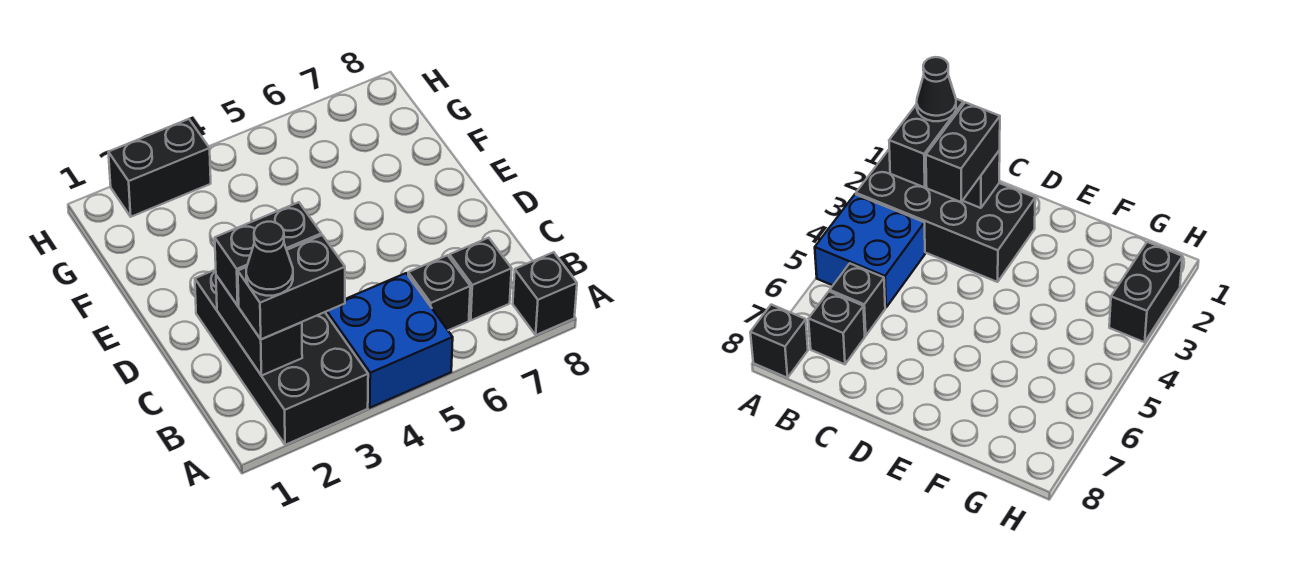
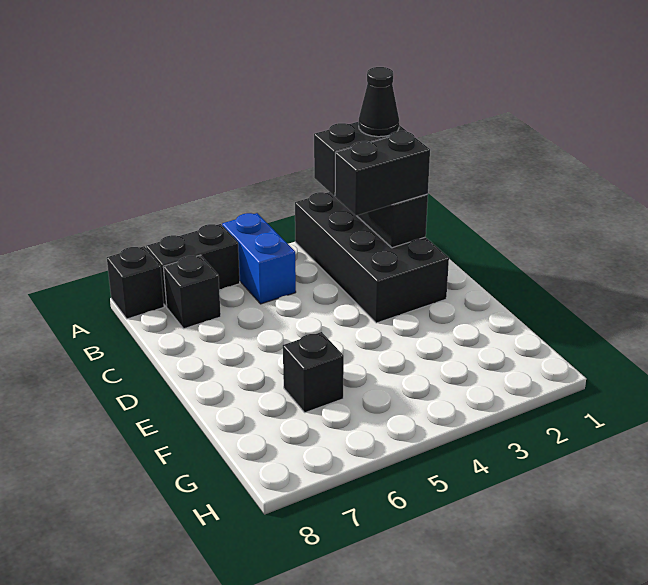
blue 2x2 brick [325,273,453,408] -> blue 1x2 brick [222,213,296,304]
black 1x1 brick [408,255,470,330] -> black 1x1 brick moved to [283,332,344,413]
black 1x2 brick [108,119,211,217] -> black 1x2 brick moved to [146,224,240,307]

